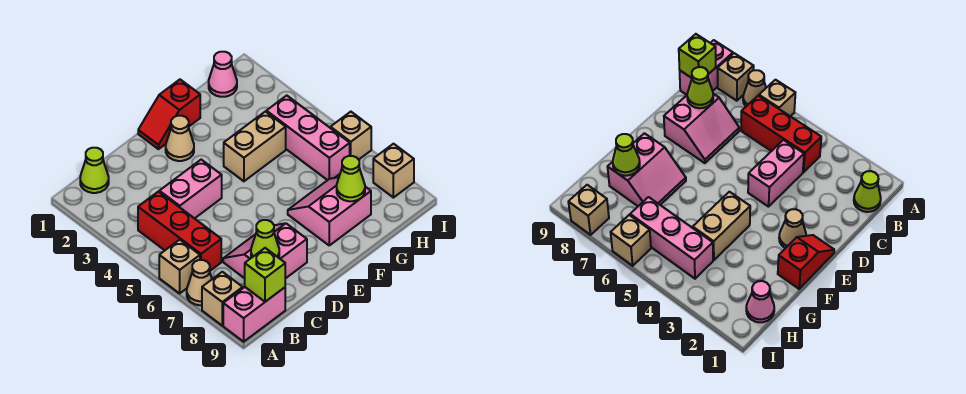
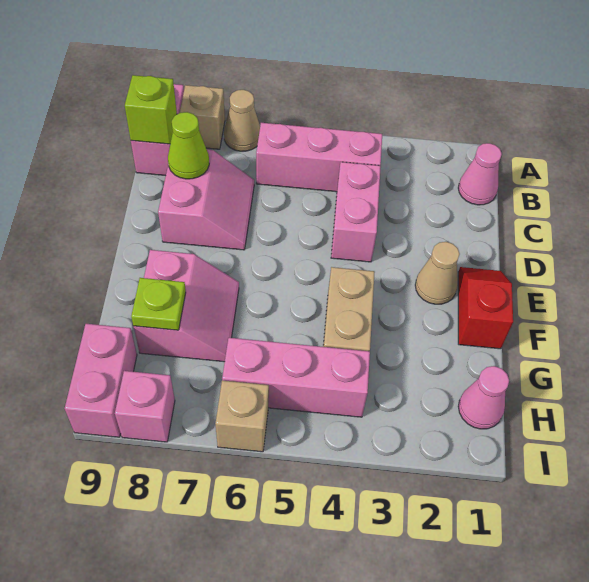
tan 1x1 brick [159,240,200,293] -> none
lime 1x1 cone [80,148,109,193] -> pink 1x1 cone [458,143,502,205]
red 1x3 brick [138,192,221,271] -> pink 1x3 brick [256,123,382,192]
lime 1x1 cone [337,156,365,201] -> lime 1x1 plate [131,278,186,330]
none -> pink 1x2 brick [65,324,137,437]
tan 1x1 brick [373,144,414,198] -> pink 1x1 brick [115,371,175,442]

